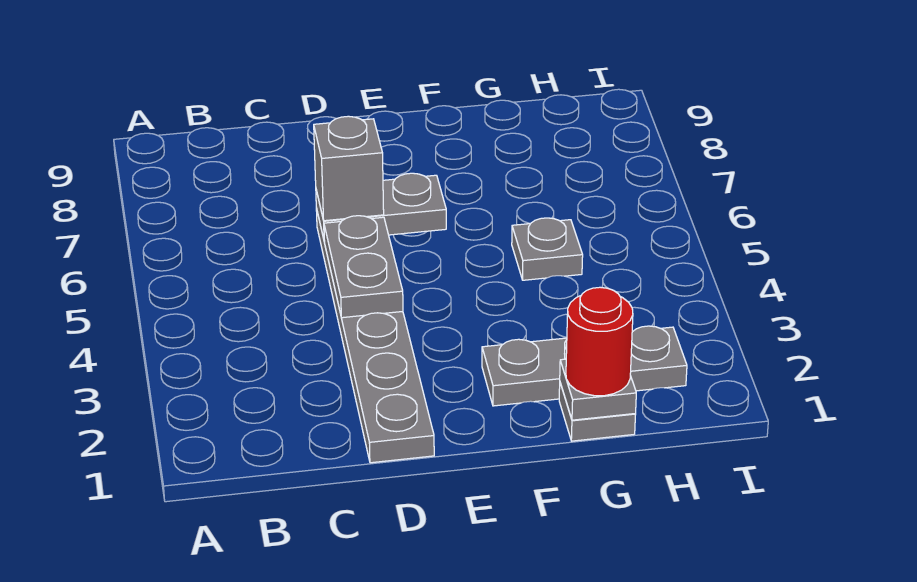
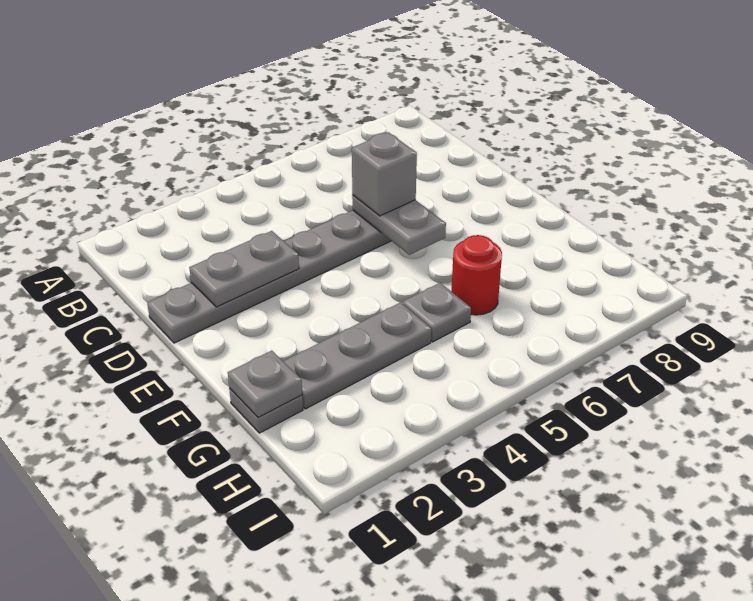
grey 1x2 plate [324,216,403,318] -> grey 1x2 plate moved to [189,231,299,307]
grey 1x3 plate [482,326,687,406] -> grey 1x3 plate turned to [283,302,431,409]
red 1x1 round brick [566,287,633,396] -> red 1x1 round brick moved to [451,235,502,315]

